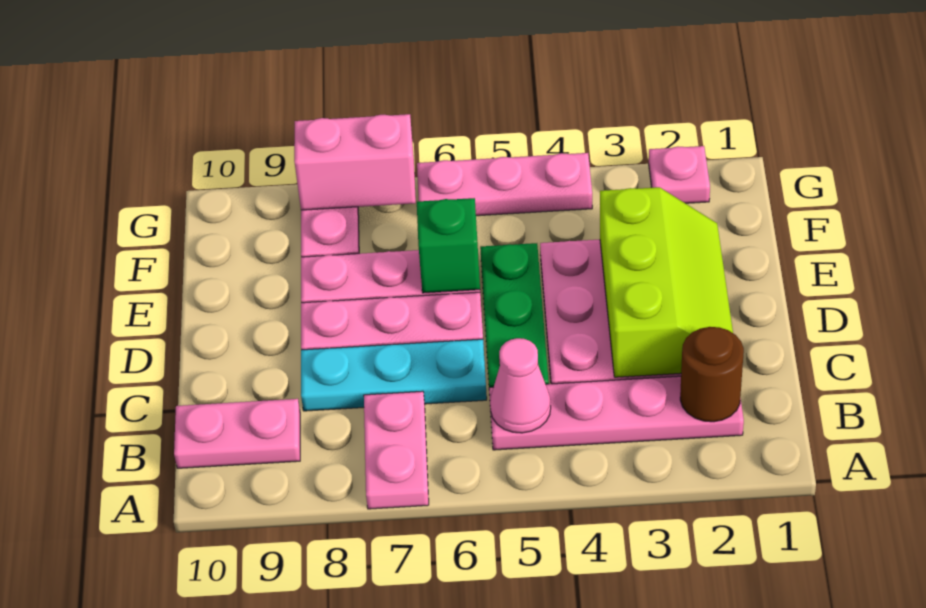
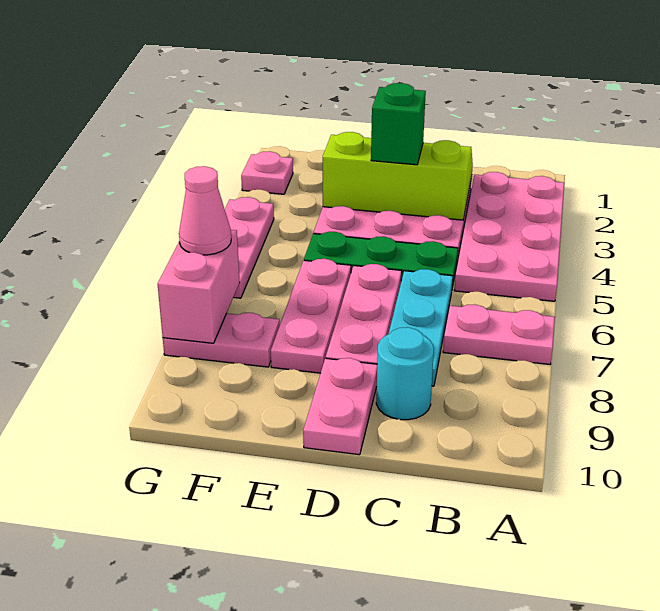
pink 1x4 plate [489,376,744,450] -> pink 2x4 plate [454,172,564,301]
brown 1x1 round brick [680,327,744,422] -> none
pink 1x1 cone [490,338,551,433] -> pink 1x1 cone moved to [179,166,231,255]
pink 1x2 plate [174,399,300,468] -> pink 1x2 plate moved to [303,358,377,455]
none -> cyan 1x1 round brick [376,327,434,420]
green 1x1 brick [417,198,480,293] -> green 1x1 brick moved to [371,83,426,165]

